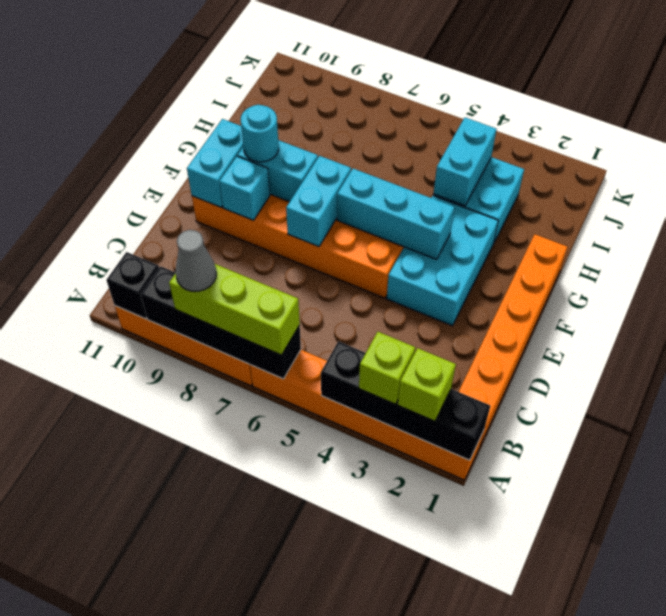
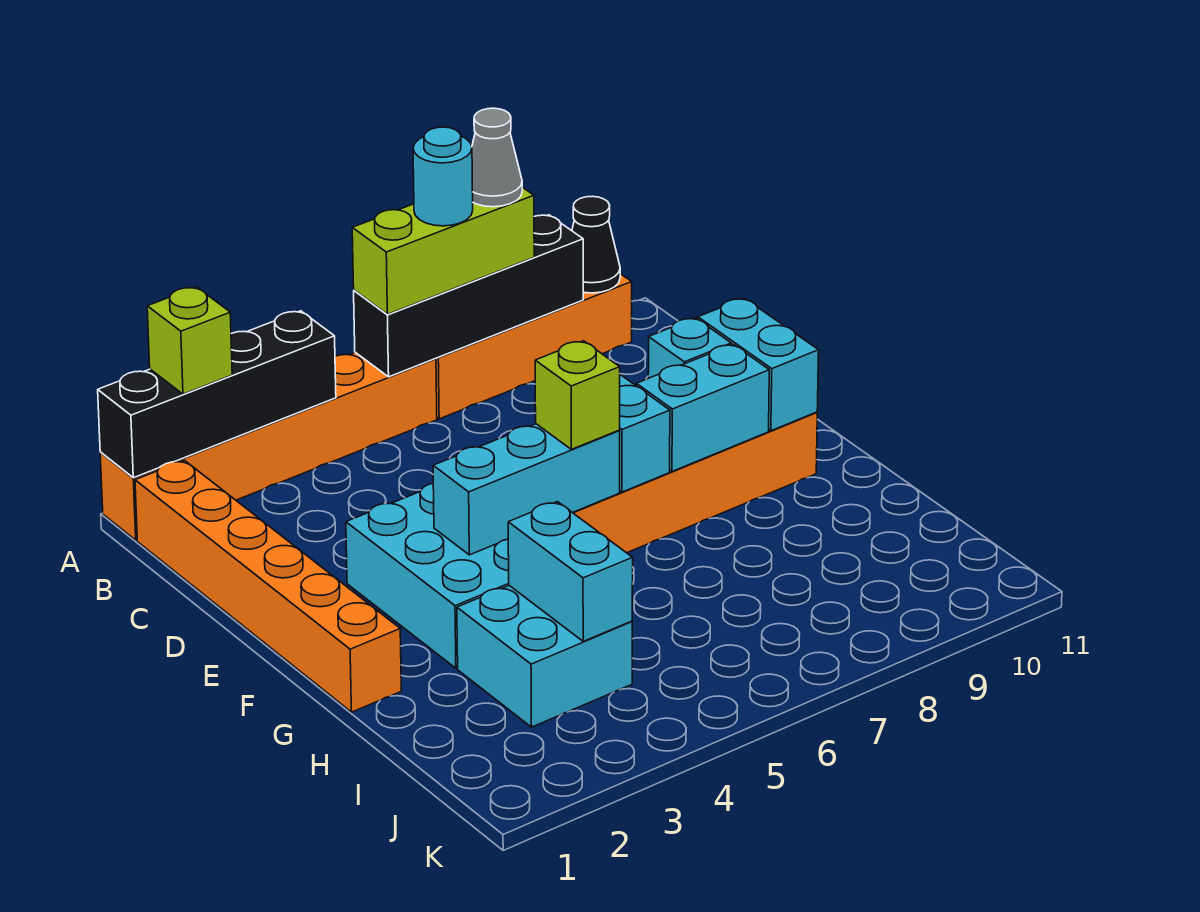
lime 1x1 brick [359,332,415,404] -> lime 1x1 brick moved to [535,341,620,449]
black 1x1 brick [107,252,159,319] -> black 1x1 cone [572,196,620,293]
cyan 1x1 round brick [241,105,279,162] -> cyan 1x1 round brick moved to [413,127,473,226]

